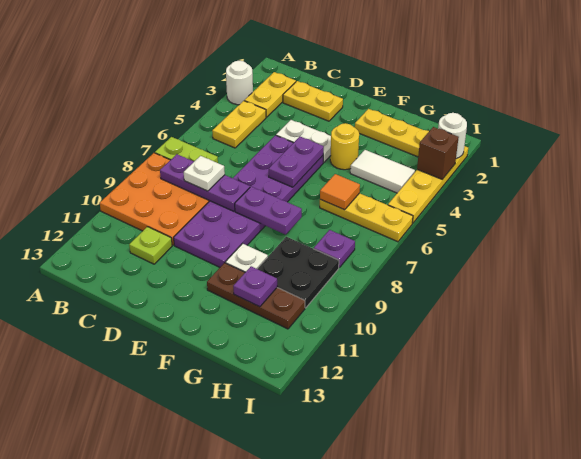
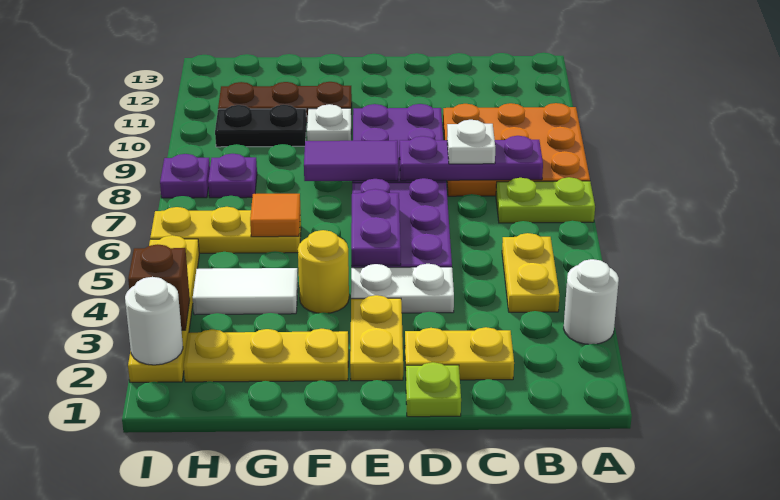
yellow 1x2 plate [244,72,296,117] -> yellow 1x2 plate moved to [350,295,403,381]
lime 1x1 plate [129,227,172,264] -> lime 1x1 plate moved to [406,362,461,417]
purple 1x2 plate [235,187,302,235] -> purple 1x2 tile [304,140,398,181]
black 2x2 plate [257,237,339,308] -> black 1x2 plate [215,105,306,147]
purple 1x1 plate [233,266,277,307] -> purple 1x1 plate moved to [160,154,210,198]

